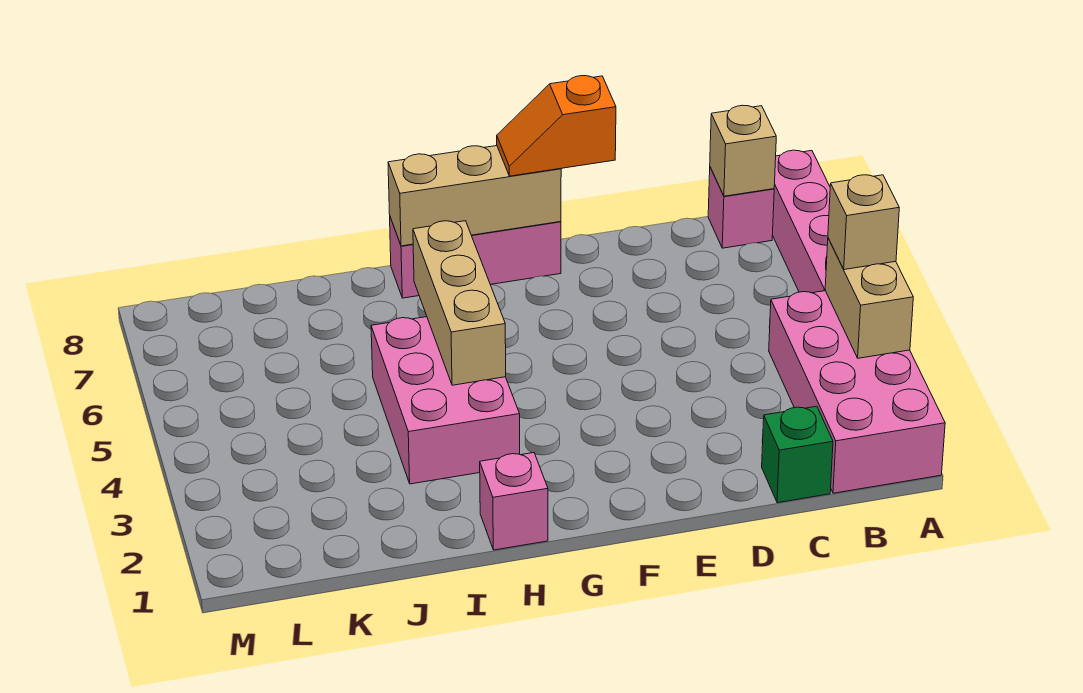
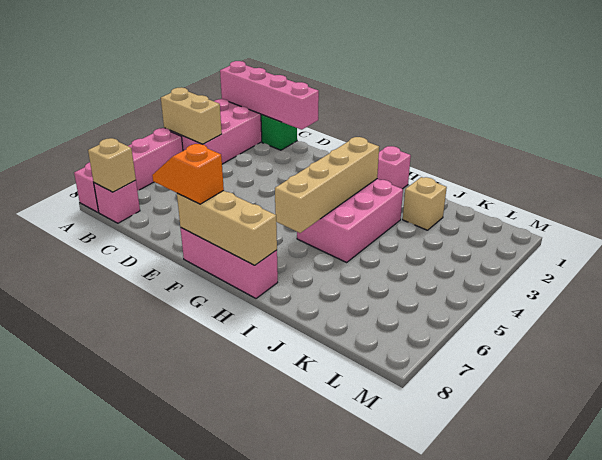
none -> pink 1x4 brick [220,61,319,130]
tan 1x2 brick [825,238,913,358] -> tan 1x2 brick turned to [161,87,222,144]
tan 1x1 brick [828,175,899,270] -> tan 1x1 brick moved to [403,177,447,230]
orange 1x2 slope [497,76,616,176] -> orange 1x2 slope turned to [152,144,224,204]
tan 1x3 brick [413,221,506,385] -> tan 1x4 brick [275,137,379,233]

